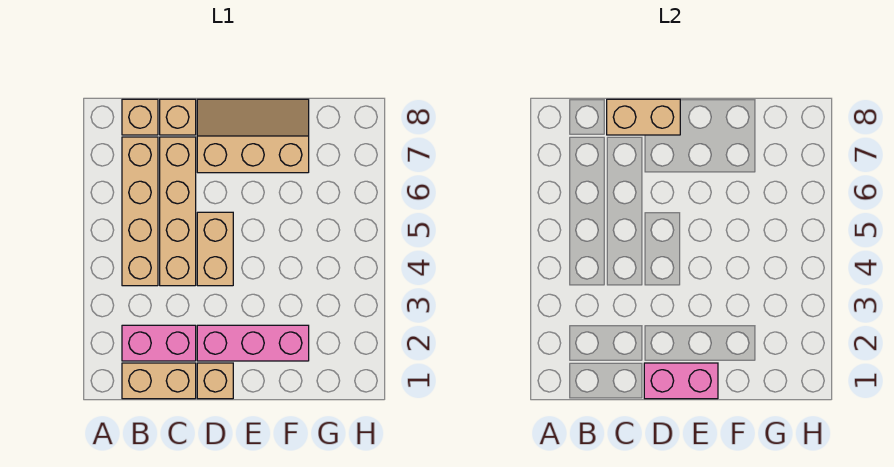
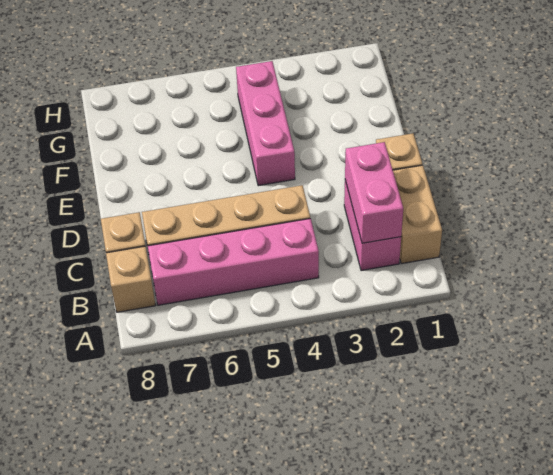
tan 1x4 brick [122,137,158,286] -> pink 1x4 brick [148,218,319,305]
tan 1x2 brick [607,99,680,135] -> none
pink 1x2 brick [644,363,718,399] -> pink 1x2 brick moved to [345,142,403,243]
pink 1x3 brick [197,325,309,361] -> pink 1x3 brick moved to [236,61,295,186]
tan 1x2 brick [197,212,233,286] -> none
tan 2x3 slope [197,99,309,173] -> none

